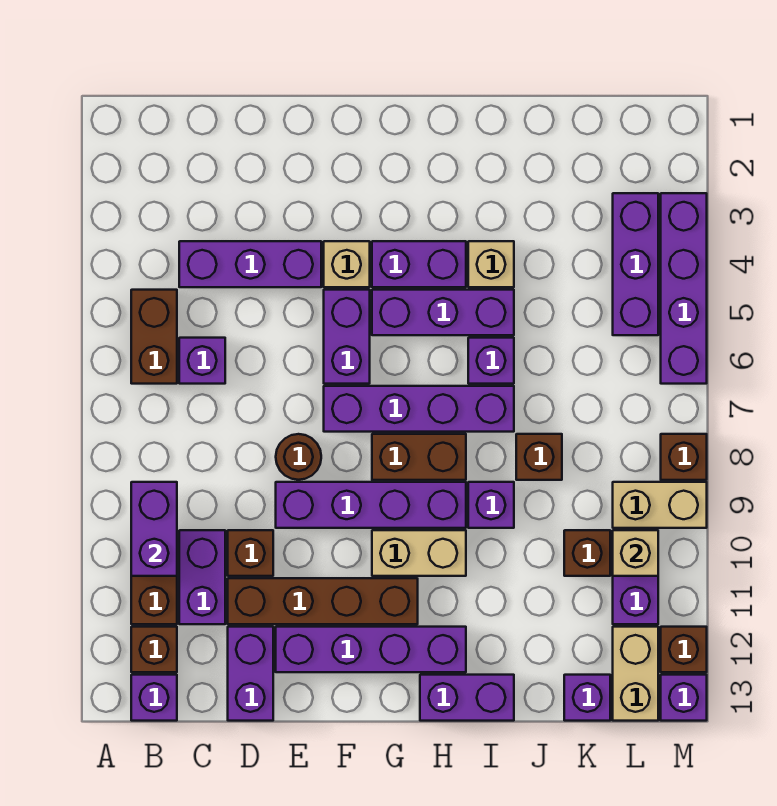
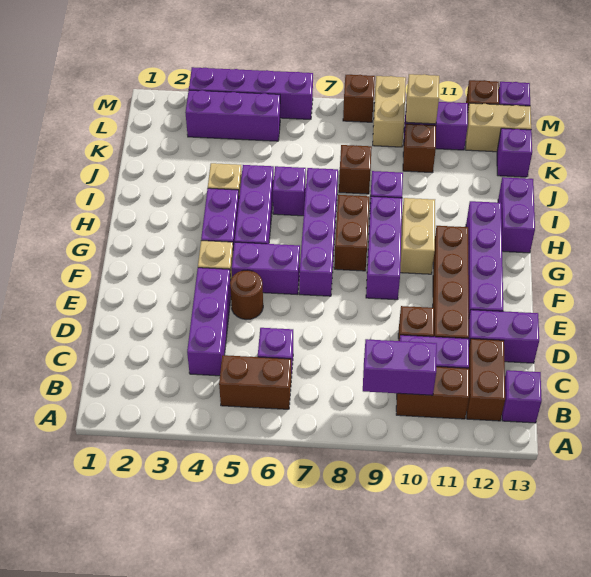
brown 1x1 brick [131,627,177,672] -> brown 1x2 brick [467,339,505,421]
brown 1x1 round brick [276,434,321,480] -> brown 1x1 round brick moved to [230,270,263,320]
purple 1x4 brick [276,482,466,528] -> purple 1x3 brick [366,196,402,300]

